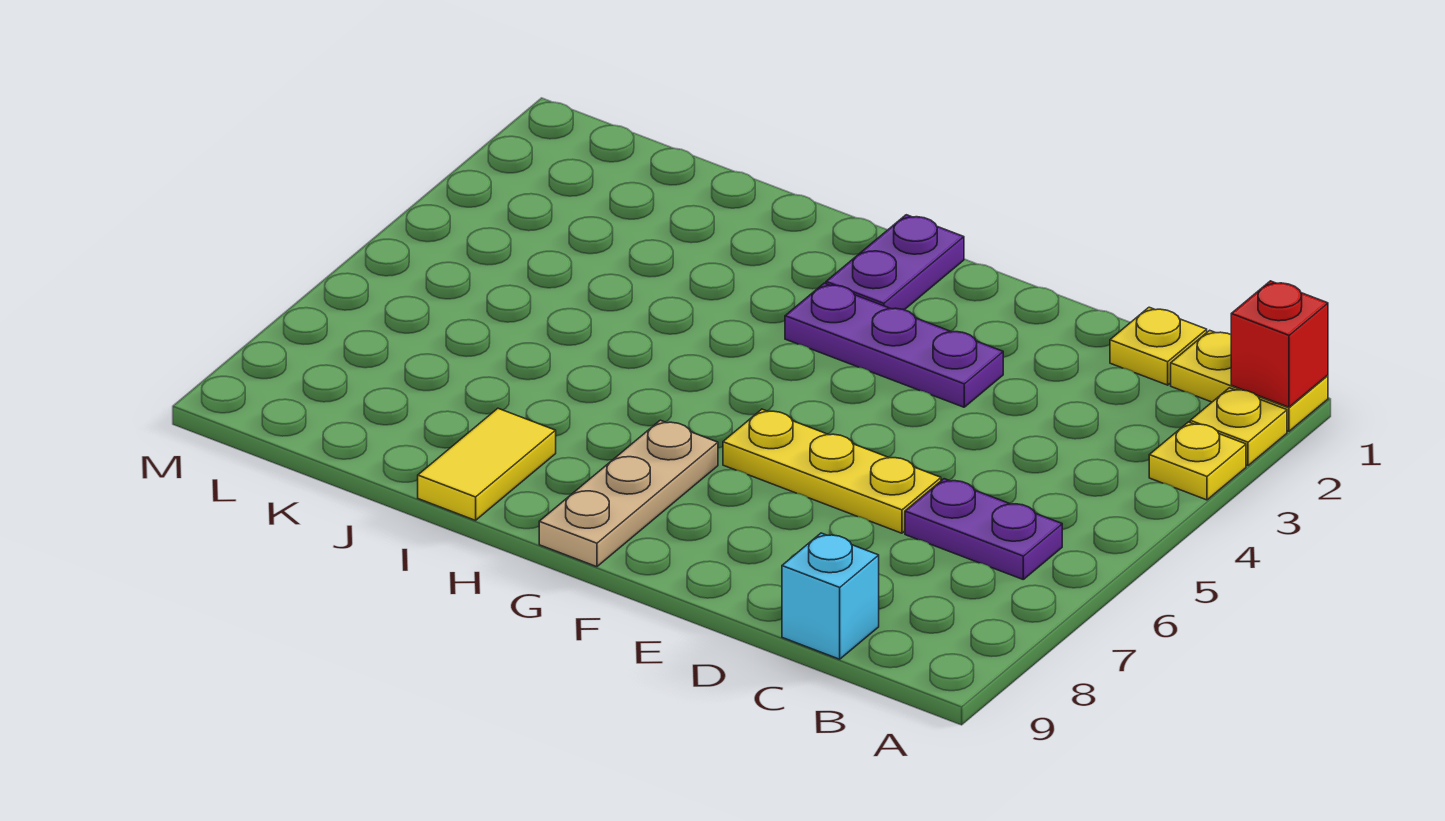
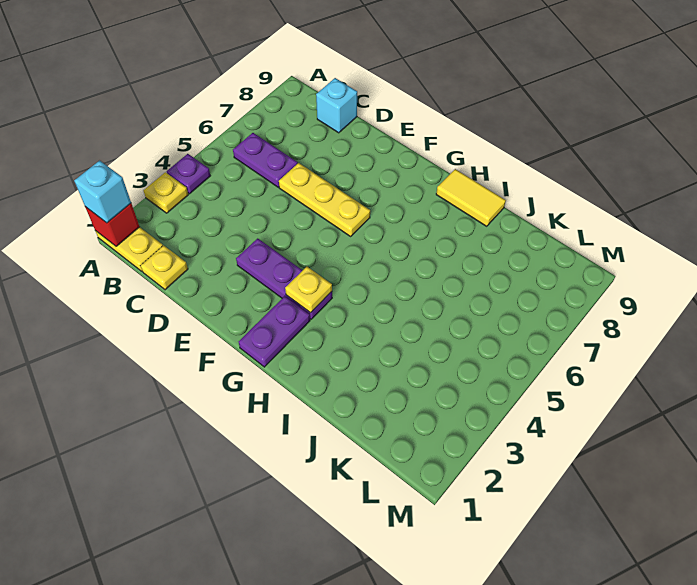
none -> cyan 1x1 brick [74,161,131,223]
yellow 1x1 plate [1190,388,1287,466] -> yellow 1x1 plate moved to [285,267,332,313]
none -> purple 1x1 plate [167,154,210,194]
tan 1x3 plate [539,420,718,567] -> none
yellow 1x2 tile [418,408,556,520] -> yellow 1x2 tile turned to [436,169,506,226]

